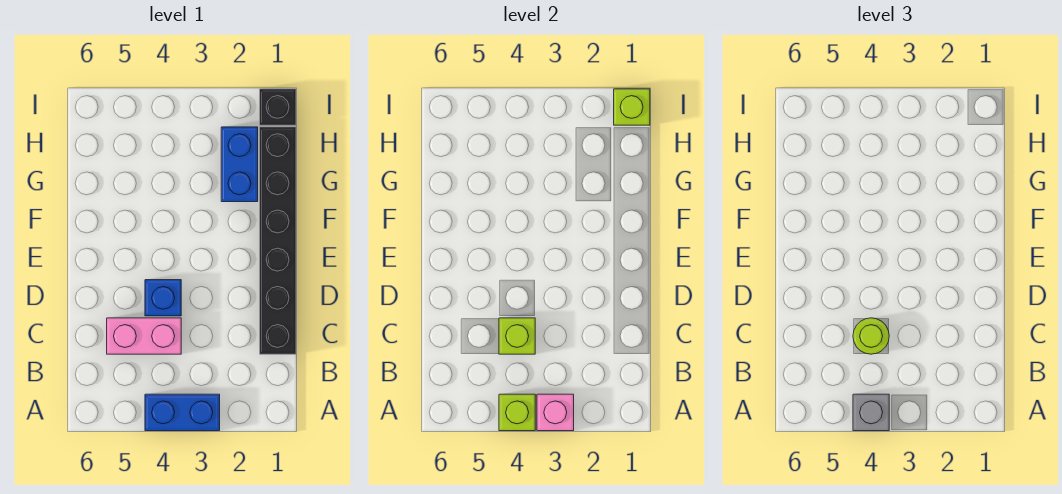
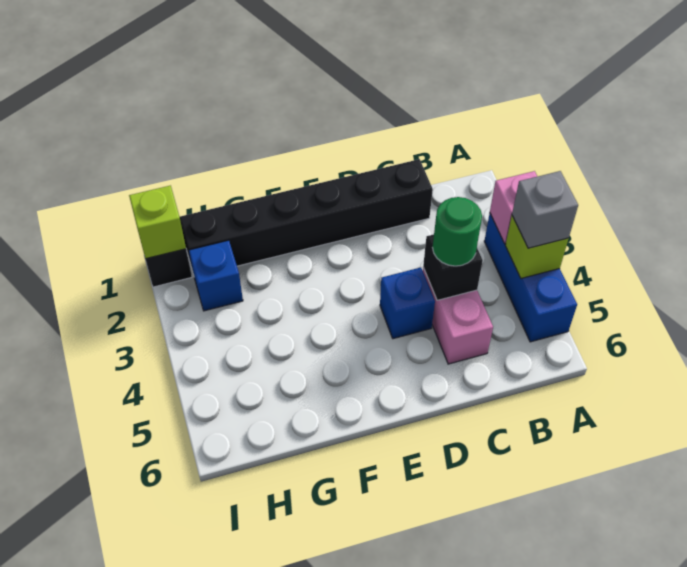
blue 1x2 brick [145,394,220,431] -> blue 1x3 brick [484,213,577,342]
lime 1x1 brick [499,318,535,354] -> black 1x1 brick [423,234,483,300]
lime 1x1 round brick [853,318,889,354] -> green 1x1 round brick [433,197,482,266]
blue 1x2 brick [221,127,258,202] -> blue 1x1 brick [189,240,243,311]

